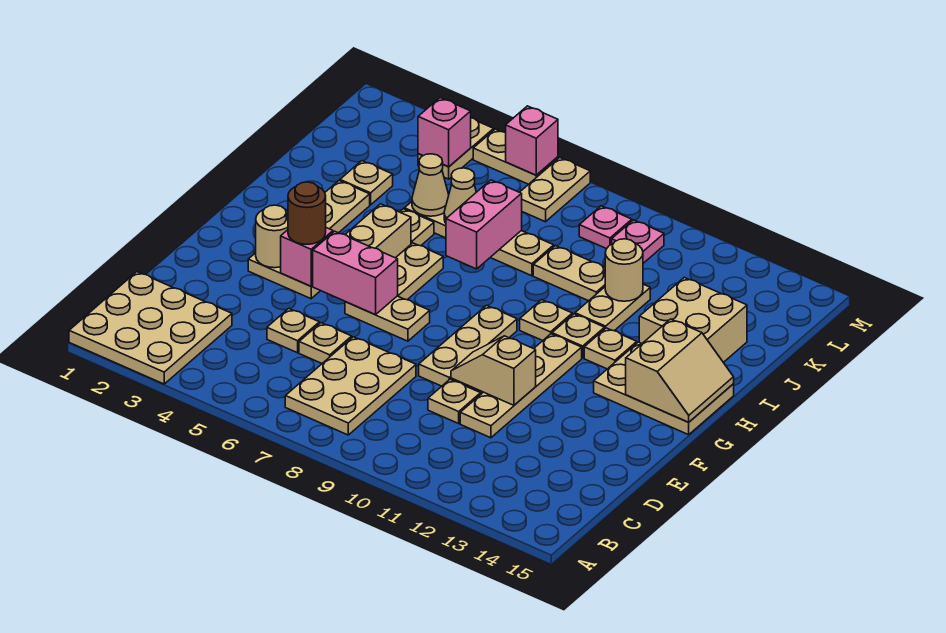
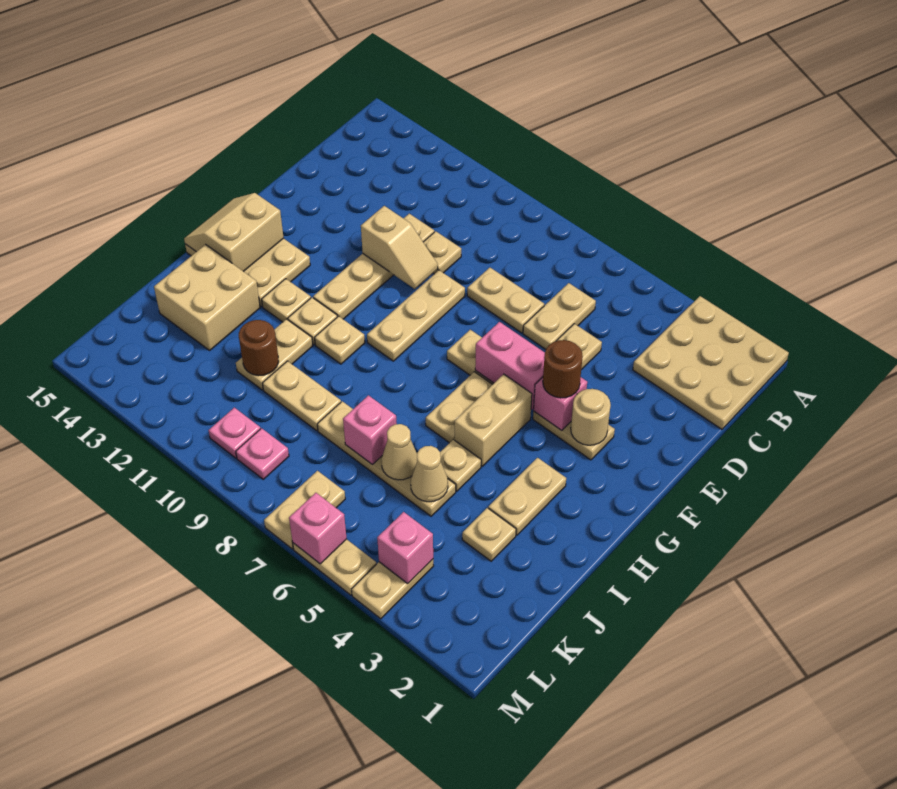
tan 2x3 plate [285,337,416,435] -> tan 1x2 plate [467,268,544,333]
tan 1x1 plate [299,323,352,363] -> tan 1x2 plate [523,283,596,349]
pink 1x2 brick [446,180,522,269] -> pink 1x1 brick [343,395,397,464]
tan 1x1 round brick [605,239,643,301] -> brown 1x1 round brick [239,320,279,376]

